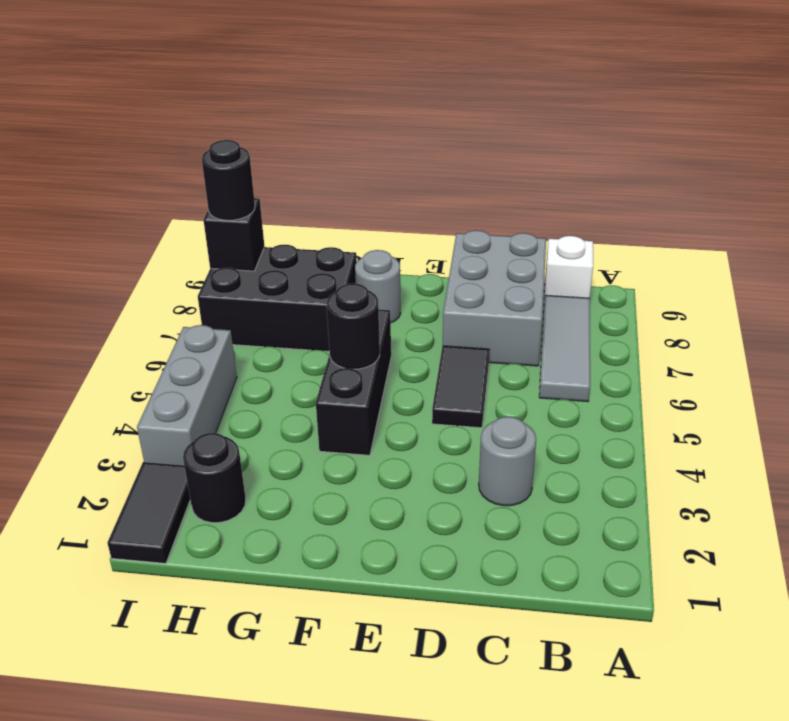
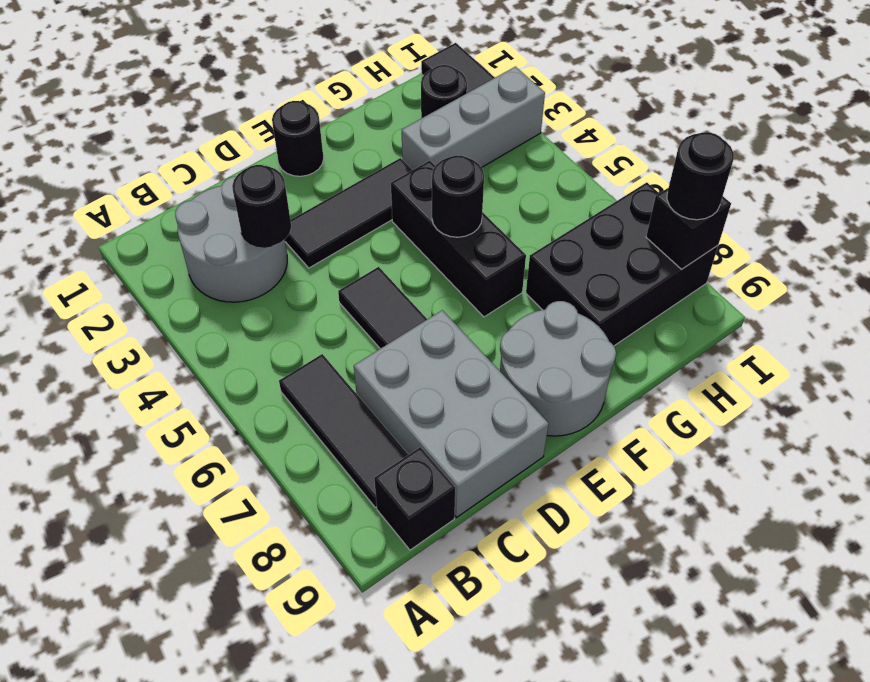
grey 1x3 tile [539,295,590,402] -> black 1x3 tile [279,354,408,507]
white 1x1 brick [544,236,593,299] -> black 1x1 brick [374,447,455,550]
grey 1x1 round brick [479,417,536,506] -> grey 2x2 round brick [175,176,287,302]
none -> black 1x1 round brick [232,165,291,247]
none -> black 1x3 tile [285,158,412,268]
none -> black 1x1 round brick [272,101,324,176]
grey 1x1 round brick [355,250,401,323] -> grey 2x2 round brick [500,301,616,436]
grey 1x3 brick [137,325,237,465] -> grey 1x3 brick turned to [402,67,545,170]

